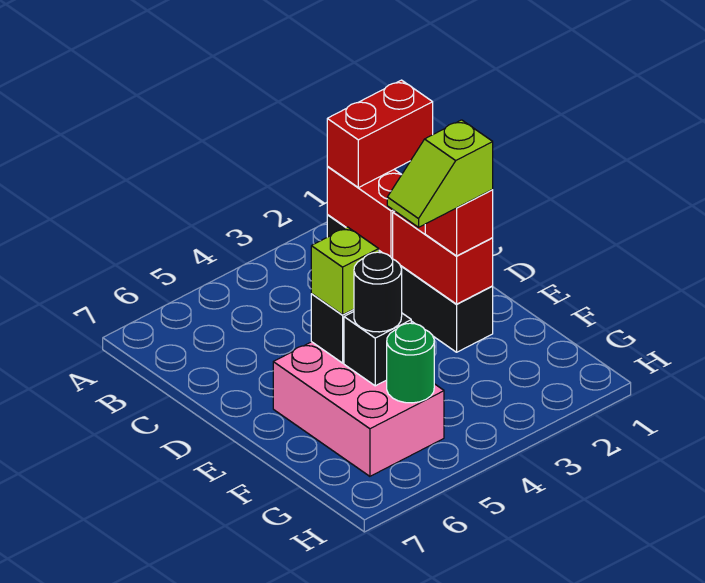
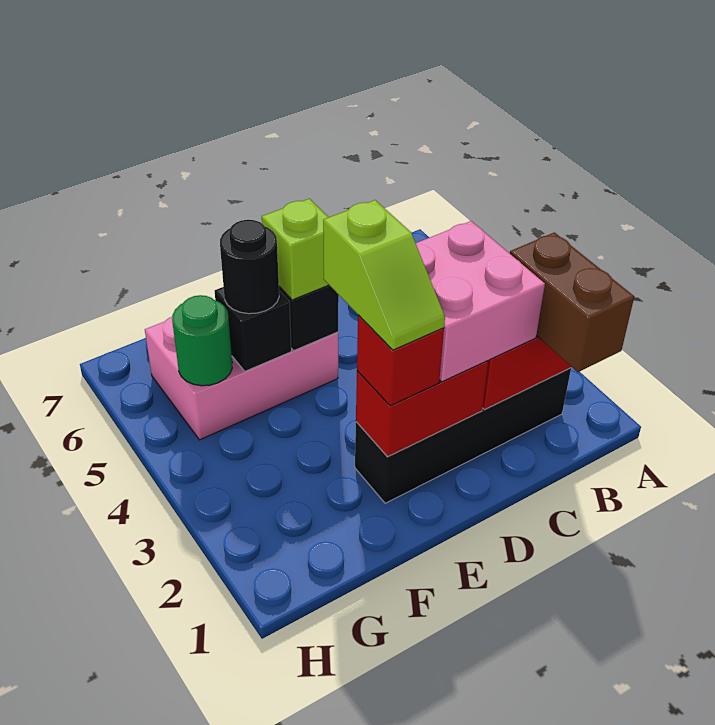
red 1x2 brick [327,80,433,188] -> brown 1x2 brick [510,233,634,372]
none -> pink 2x2 brick [416,221,545,382]
lime 1x2 slope [387,120,493,227] -> lime 1x2 slope turned to [323,200,445,350]

